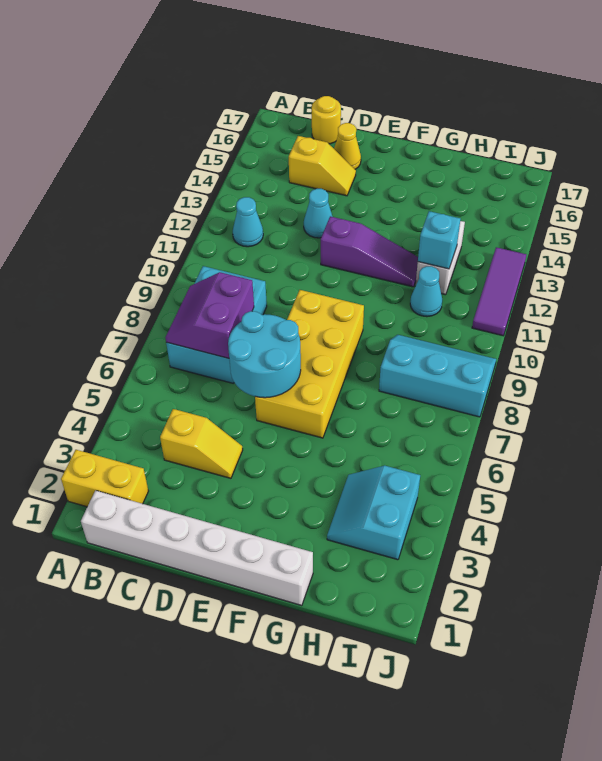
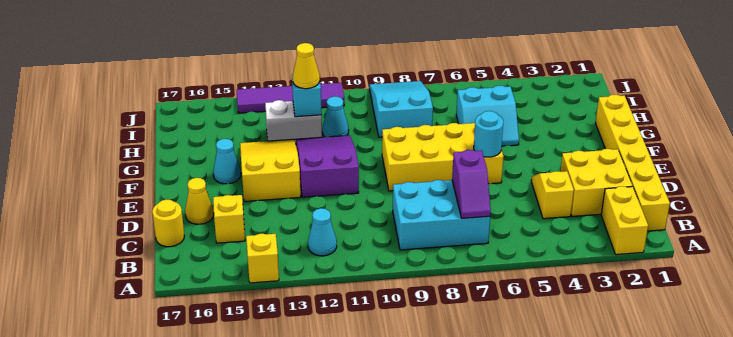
none -> yellow 1x1 brick [246,234,279,283]
white 1x6 brick [81,491,313,606] -> yellow 1x6 brick [595,95,670,231]
purple 2x2 slope [165,272,254,358] -> purple 1x2 slope [452,150,491,218]
none -> yellow 2x2 brick [560,149,632,216]
cyan 2x2 round brick [228,311,301,398] -> cyan 1x1 round brick [474,111,503,157]
cyan 1x1 cone [304,189,333,238] -> cyan 1x1 cone moved to [213,139,241,184]
purple 1x3 slope [321,216,418,287] -> purple 2x3 slope [296,135,359,197]
none -> yellow 2x3 slope [240,139,301,202]
cyan 2x2 slope [327,466,420,560] -> cyan 2x2 slope moved to [456,85,519,146]
cyan 2x3 slope [379,335,496,417] -> cyan 2x3 slope turned to [369,81,433,137]
none -> yellow 1x1 cone [293,43,320,89]
purple 1x3 tile [472,247,526,336] -> purple 1x4 tile [237,83,344,113]

